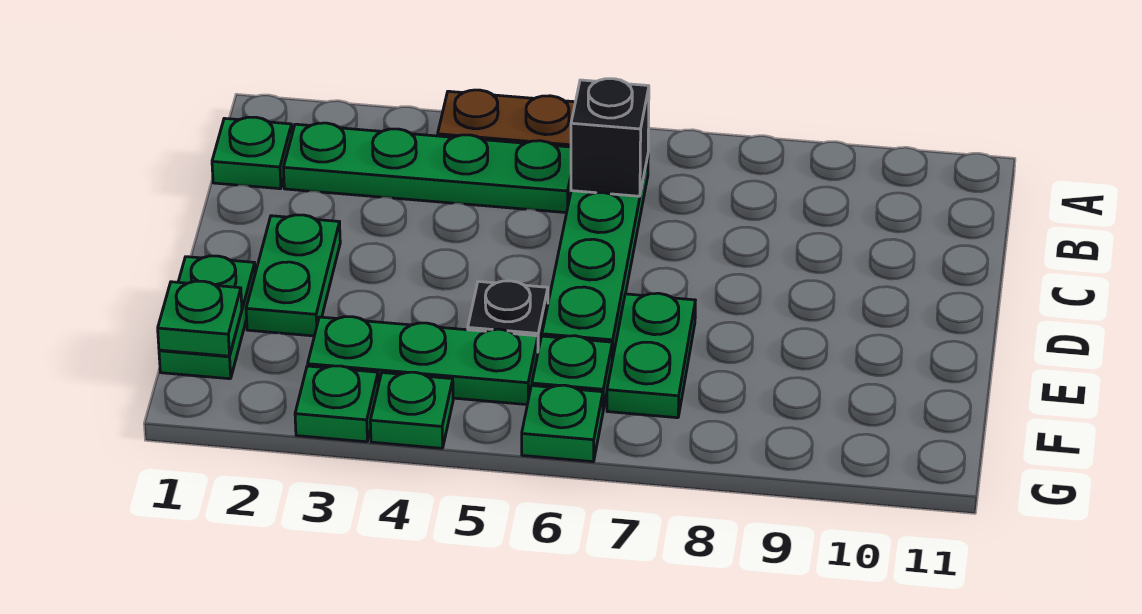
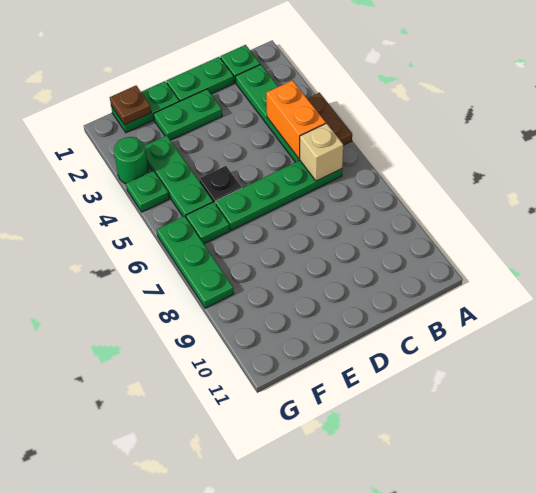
none -> orange 1x2 brick [266,80,326,159]
black 1x1 brick [571,79,649,196] -> tan 1x1 brick [300,123,343,181]
green 1x2 plate [607,293,695,418] -> green 1x2 plate moved to [166,57,234,102]
green 1x1 plate [158,281,242,356] -> brown 1x1 plate [110,86,151,125]
green 1x1 plate [295,366,378,442] -> green 1x1 round brick [114,137,148,184]
green 1x1 plate [522,385,603,462] -> green 1x3 plate [157,216,234,308]

